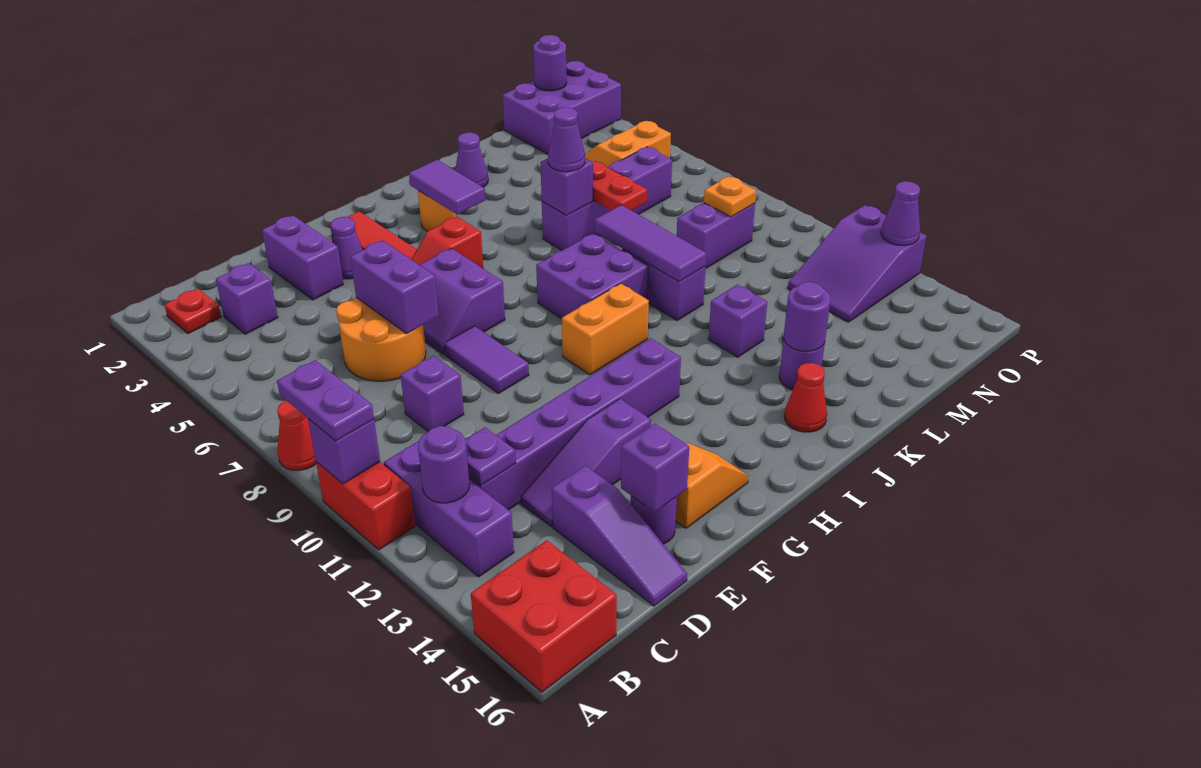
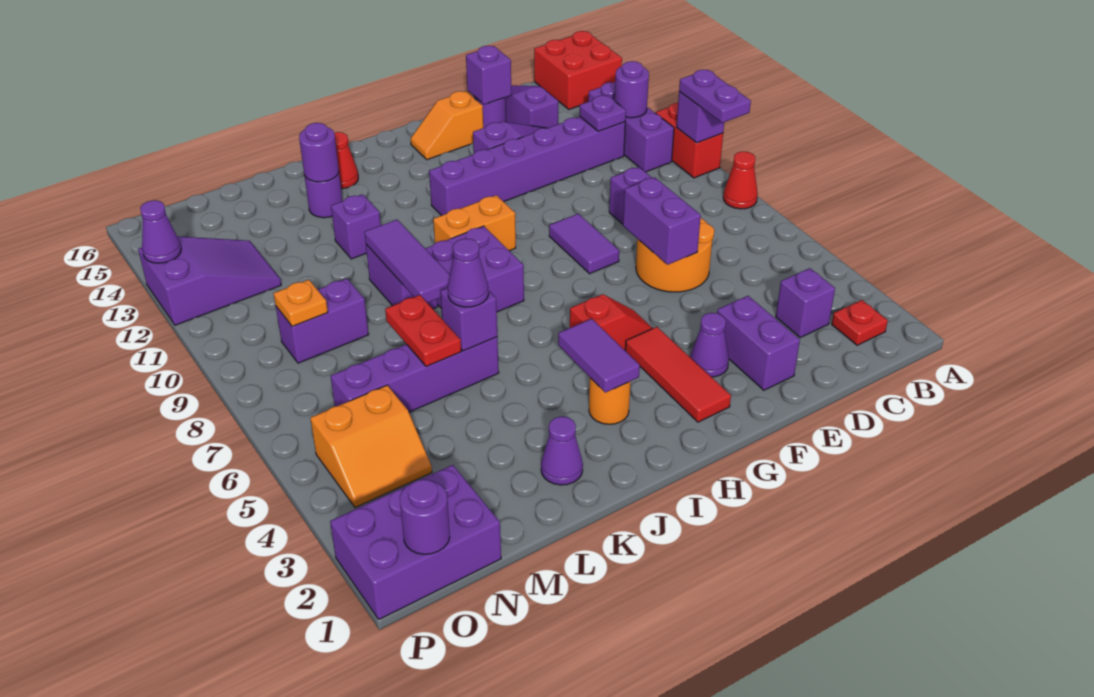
purple 2x2 slope [420,248,505,354] -> none

